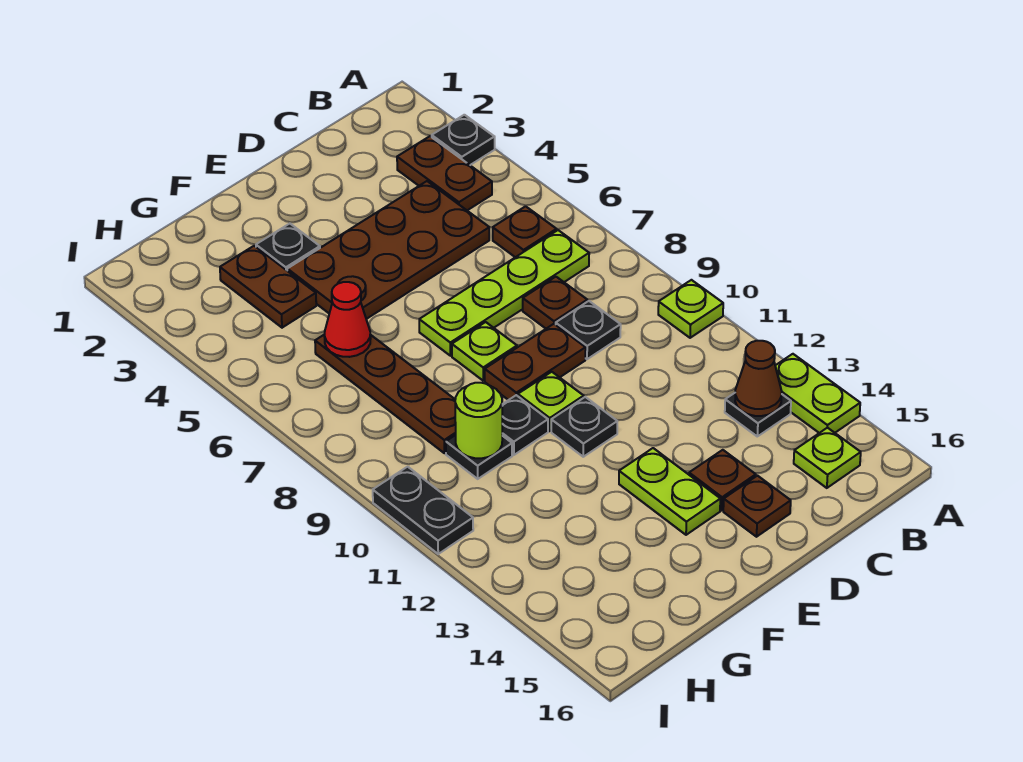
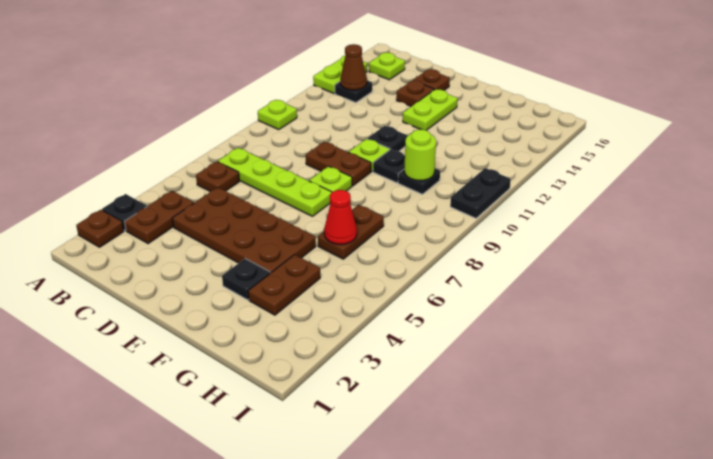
brown 1x1 plate [523,277,587,328] -> brown 1x1 plate moved to [76,210,124,247]
black 1x1 plate [556,301,621,359] -> none
brown 1x4 plate [315,334,456,453] -> brown 1x2 plate [318,205,384,259]

